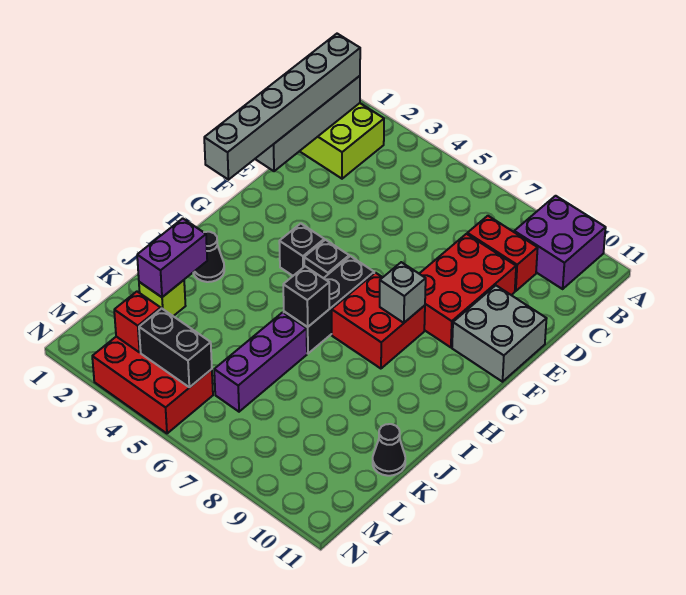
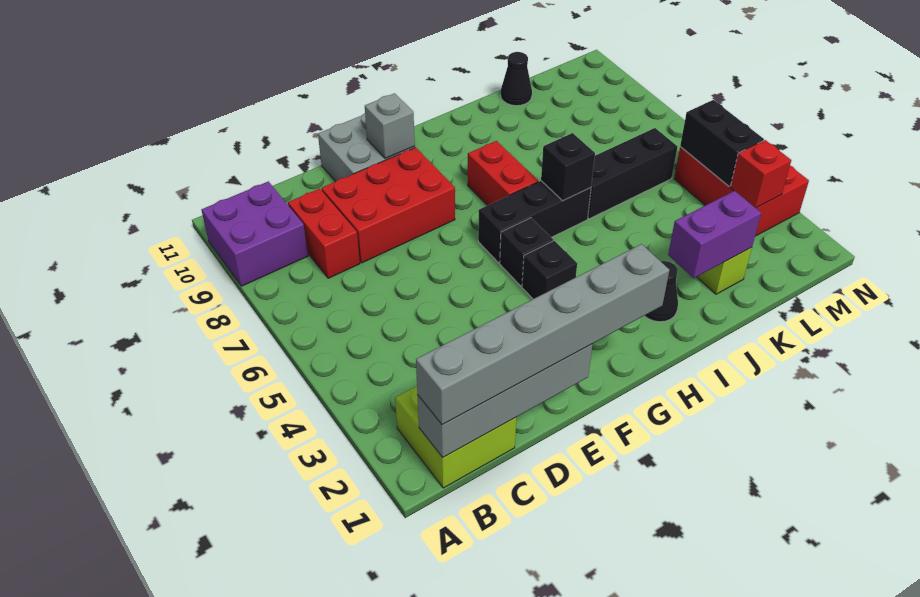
red 2x2 brick [332,273,425,369] -> red 1x2 brick [468,141,538,205]
grey 1x1 brick [380,262,426,323] -> grey 1x1 brick moved to [365,93,415,158]
purple 1x3 brick [214,312,307,412] -> black 1x3 brick [588,128,677,219]

